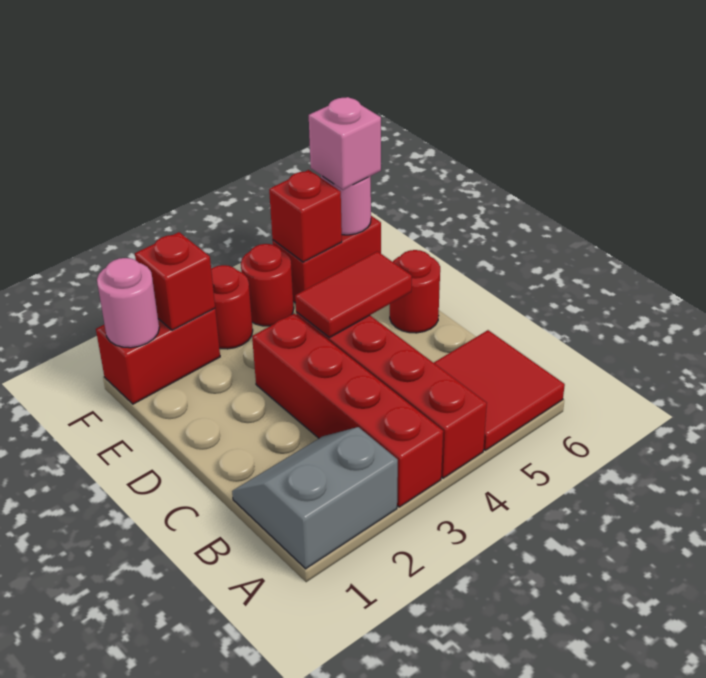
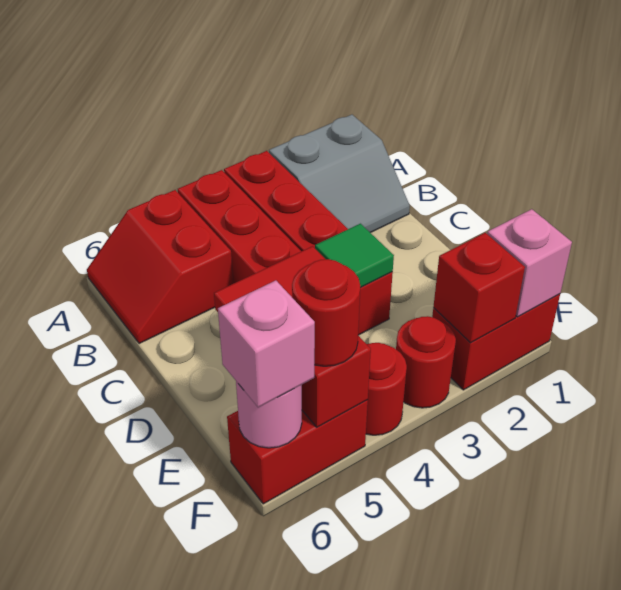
red 2x2 tile [434,330,565,450] -> red 2x2 slope [87,190,233,344]
none -> green 1x1 tile [315,224,394,288]
red 1x1 round brick [390,250,440,333] -> red 1x1 round brick moved to [292,259,360,366]
pink 1x1 round brick [97,258,159,348] -> pink 1x1 brick [487,209,572,317]

